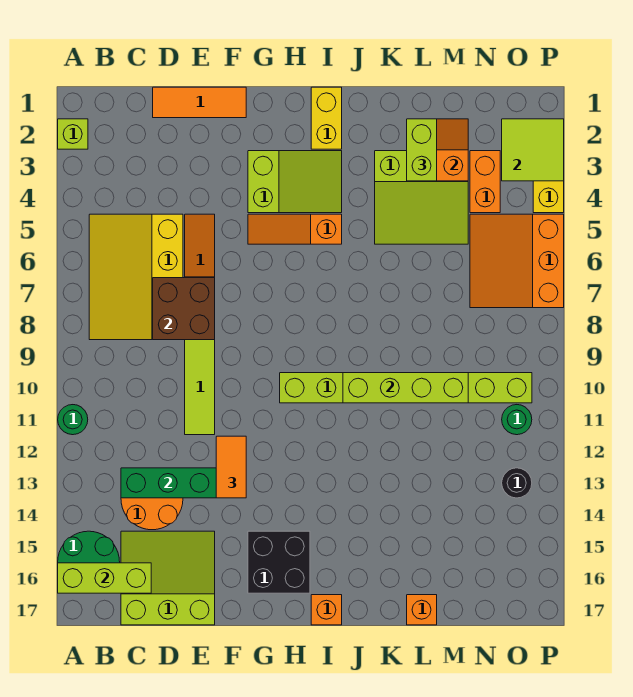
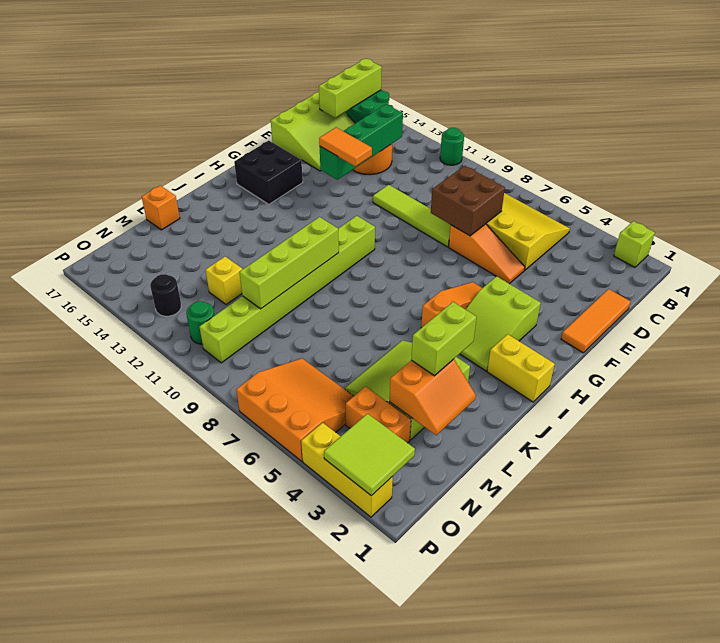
orange 1x1 brick [311,595,342,625] -> none
lime 1x2 brick [407,119,437,181] -> lime 1x2 brick turned to [411,302,476,376]
none -> yellow 1x1 brick [206,257,242,305]

